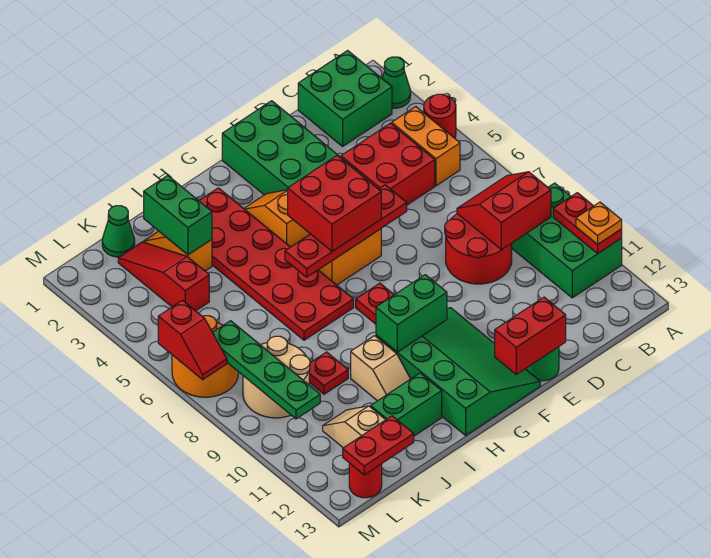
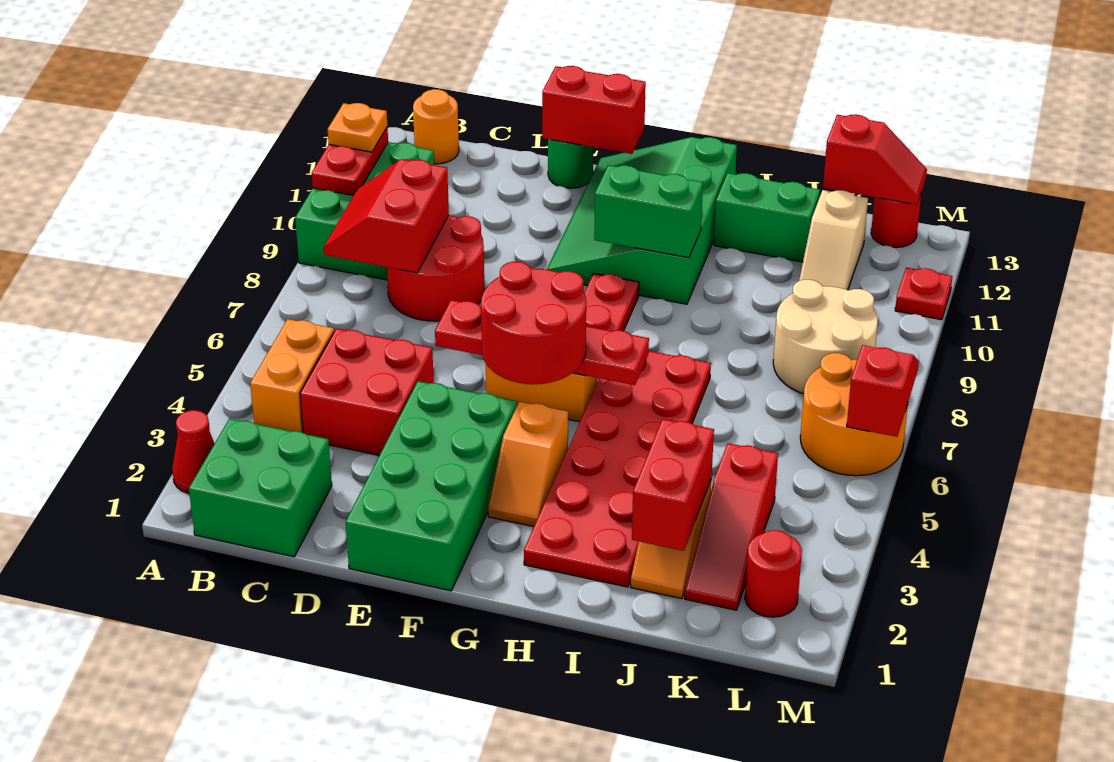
green 1x1 cone [382,57,411,108] -> red 1x1 cone [172,410,215,493]
red 1x1 round brick [424,94,456,138] -> red 1x1 round brick moved to [745,530,802,617]
red 2x2 slope [457,172,551,250] -> red 2x2 slope turned to [324,159,449,273]
none -> orange 1x1 round brick [413,89,459,164]
red 2x2 brick [288,155,381,251] -> red 2x2 round brick [481,262,586,384]
tan 1x2 slope [351,336,410,401] -> none
green 1x2 brick [144,175,212,255] -> red 1x2 brick [632,419,714,551]
red 1x1 plate [309,352,348,394] -> red 1x1 plate moved to [895,267,952,320]
green 1x1 cone [102,206,135,257] -> none
red 1x2 plate [343,416,414,475] -> red 1x2 slope [823,114,927,205]
green 1x4 plate [213,321,320,419] -> none

